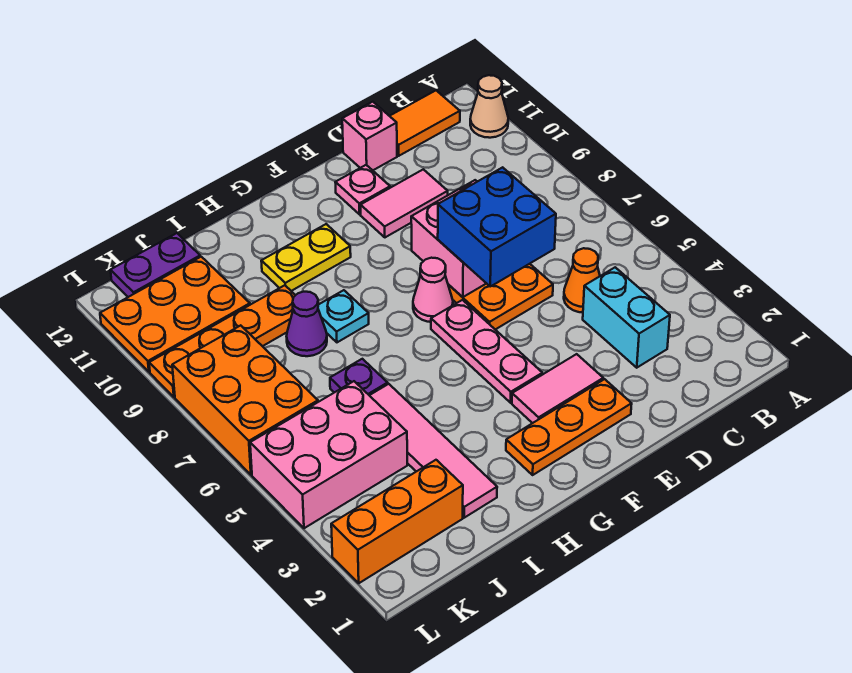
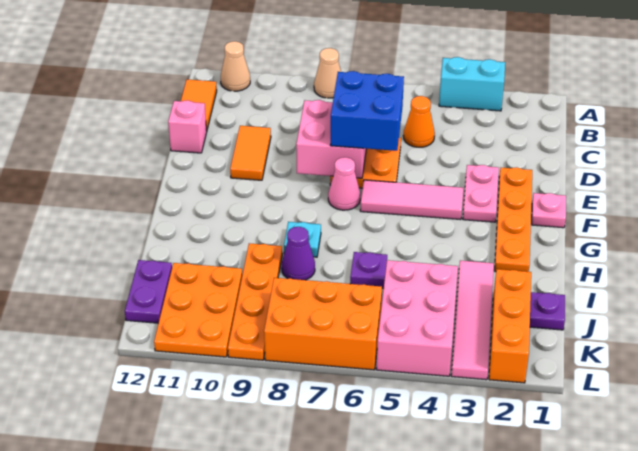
none -> tan 1x1 cone [314,48,341,98]
cyan 1x2 brick [583,267,670,368] -> cyan 1x2 brick moved to [439,57,505,111]
pink 1x2 tile [361,169,448,237] -> orange 1x2 tile [230,126,271,180]
orange 1x3 plate [506,379,632,475] -> orange 1x4 plate [495,167,532,272]
pink 1x2 tile [512,354,603,423] -> pink 1x2 plate [463,165,499,222]
pink 1x1 plate [335,165,390,214] -> pink 1x1 plate moved to [532,193,566,228]
pink 1x3 plate [431,300,542,403] -> pink 1x3 tile [360,180,463,220]
yellow 1x2 plate [261,224,351,291] -> none
pink 1x4 tile [369,384,497,518] -> pink 1x4 tile turned to [451,261,494,380]
none -> purple 1x1 plate [530,292,565,330]

